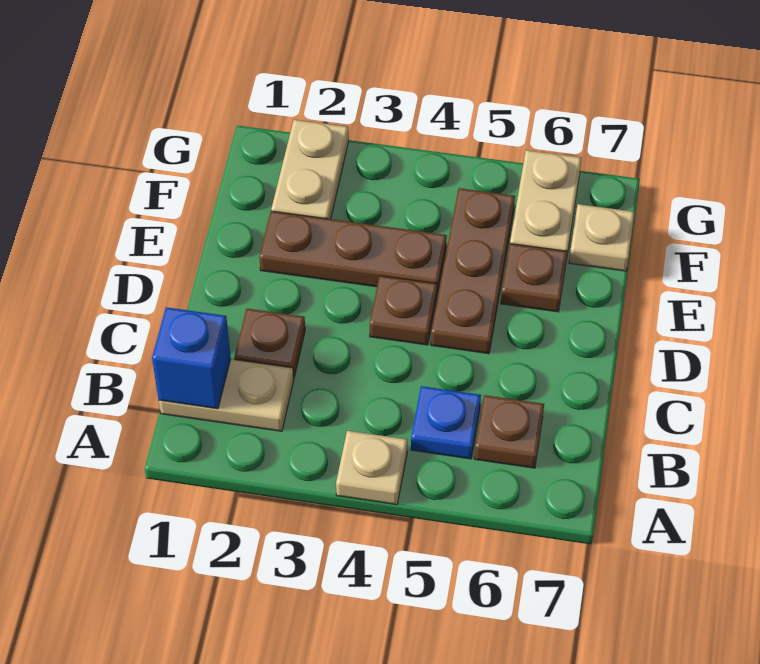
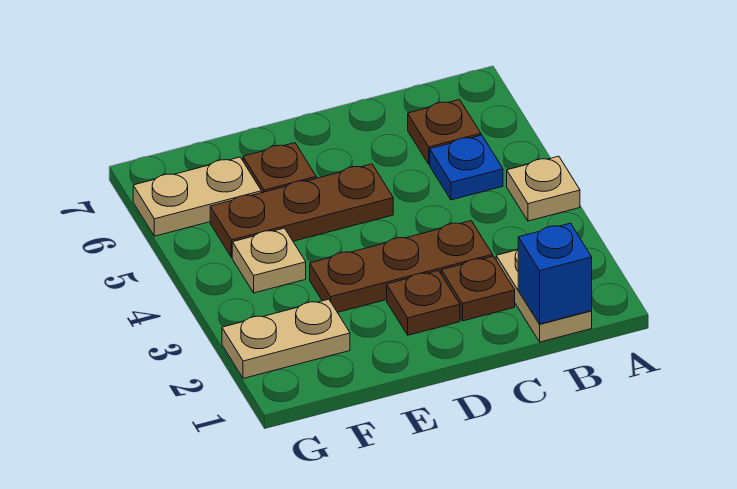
brown 1x1 plate [370,276,437,345] -> brown 1x1 plate moved to [387,271,460,335]
brown 1x3 plate [259,211,447,294] -> brown 1x3 plate turned to [310,221,493,312]
tan 1x1 plate [569,204,634,271] -> tan 1x1 plate moved to [232,228,306,293]

